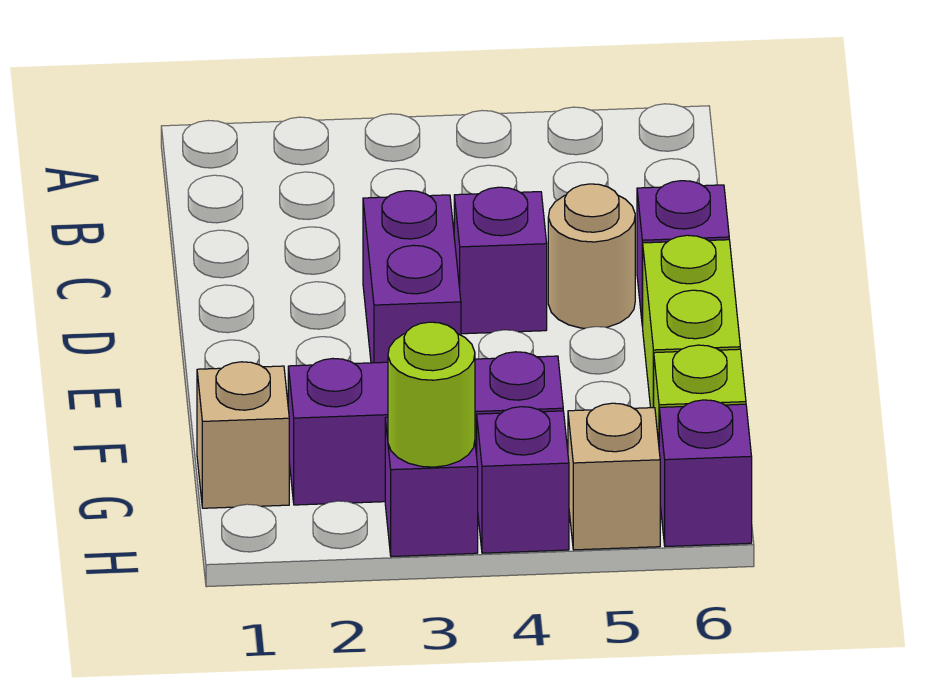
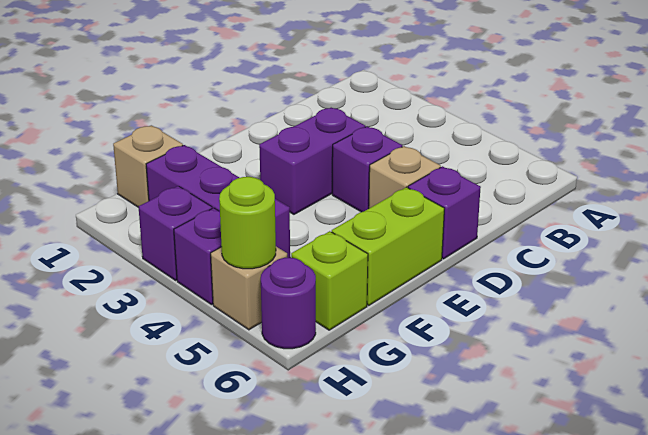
tan 1x1 round brick [548,184,635,328] -> tan 1x1 brick [369,146,441,208]
lime 1x1 round brick [388,322,475,467] -> lime 1x1 round brick moved to [219,177,276,269]
purple 1x1 brick [659,400,752,547] -> purple 1x1 round brick [261,258,316,349]

